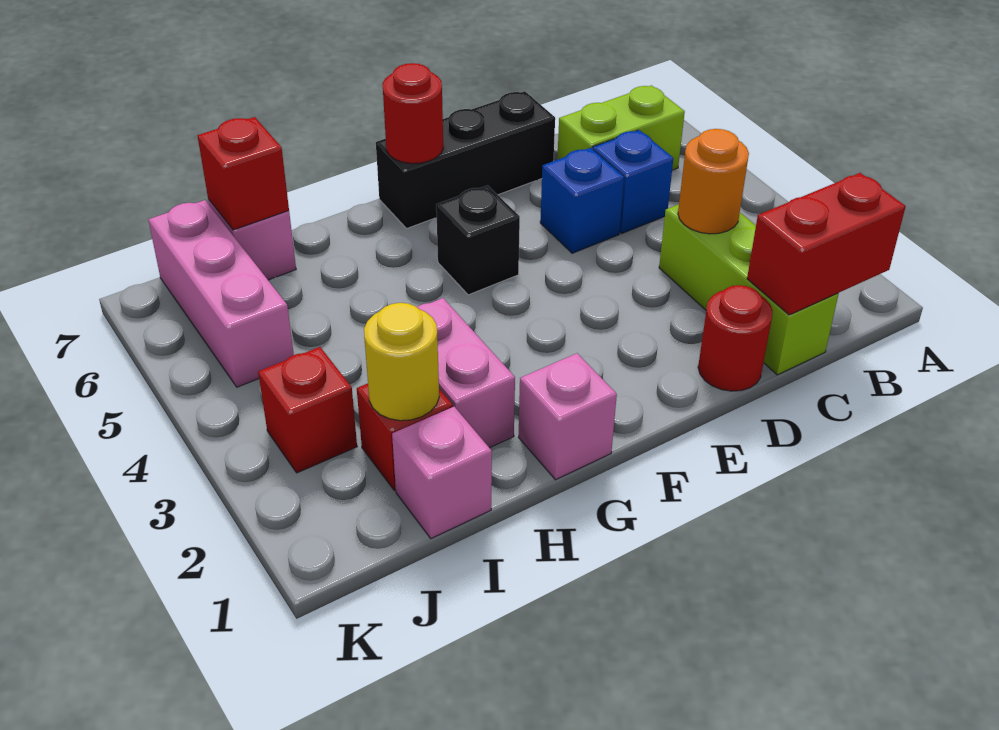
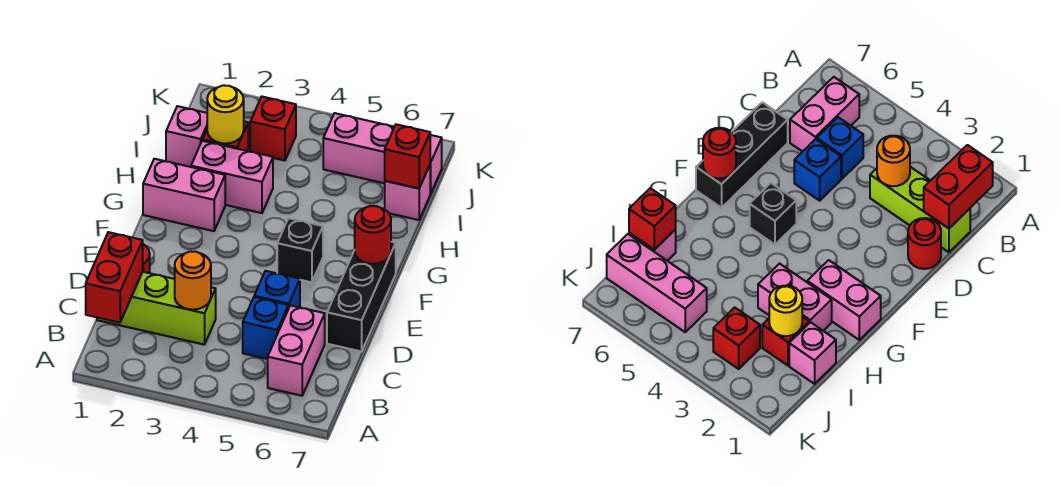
lime 1x2 brick [557,85,685,170] -> pink 1x2 brick [268,305,325,396]
pink 1x1 brick [519,353,617,480] -> pink 1x2 brick [143,159,225,231]

